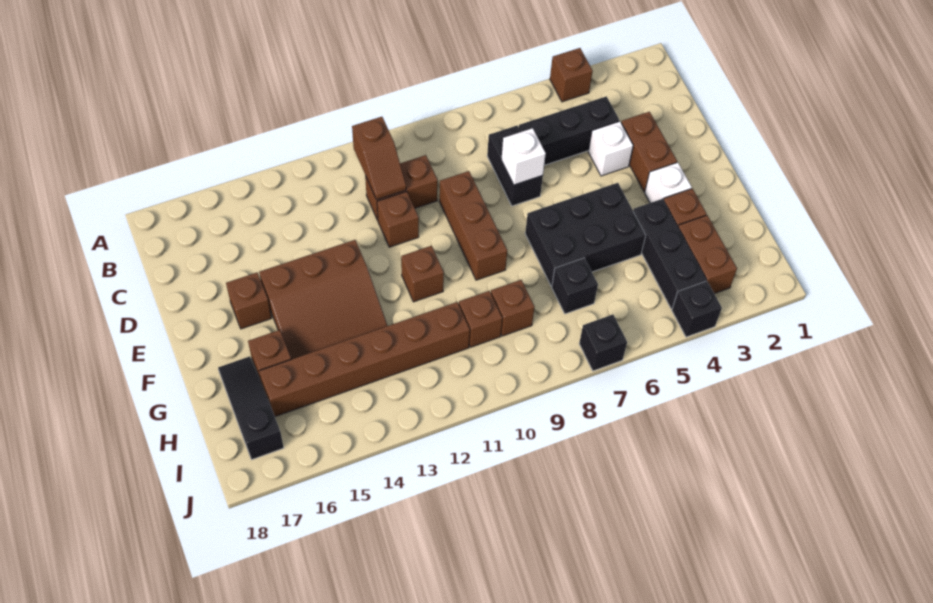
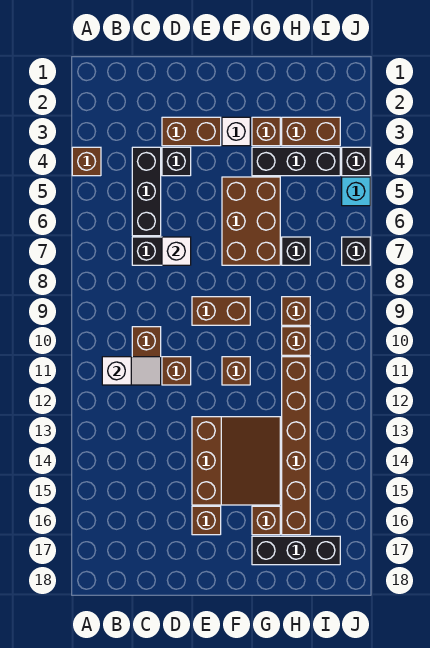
brown 1x2 slope [352,117,406,200] -> white 1x2 slope [102,357,161,385]
white 1x1 brick [588,121,633,176] -> black 1x1 brick [162,147,191,176]
brown 1x3 brick [439,171,507,280] -> brown 1x2 brick [192,297,250,325]
black 2x3 brick [525,183,646,286] -> brown 2x3 brick [222,177,280,265]
black 1x3 slope [218,357,284,459] -> black 1x3 brick [252,536,340,565]
none -> cyan 1x1 brick [342,177,370,206]

